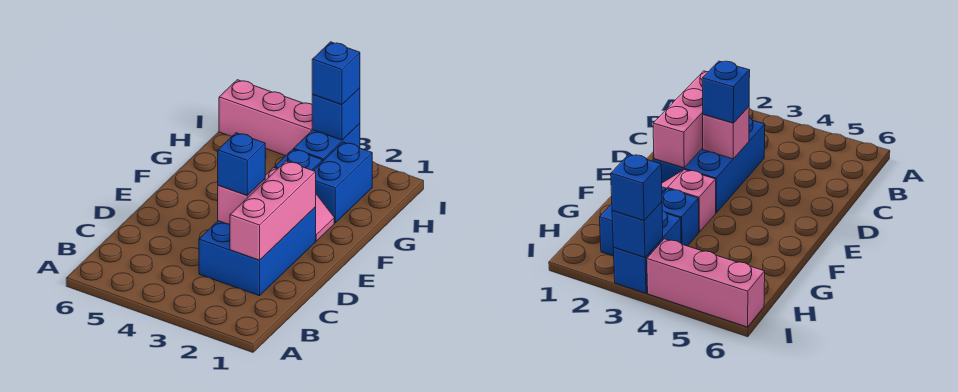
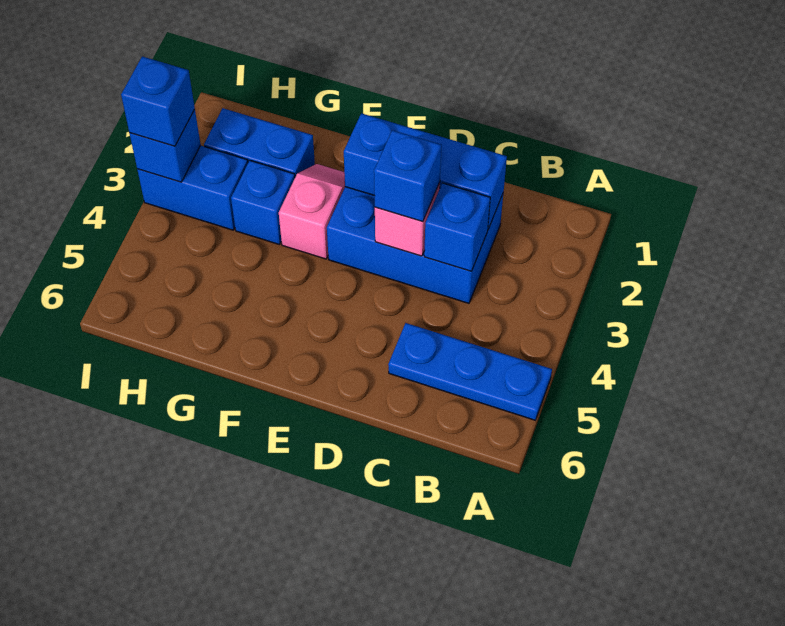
none -> blue 1x3 plate [388,323,552,420]
pink 1x3 brick [230,161,316,260] -> blue 1x3 brick [344,113,507,229]
none -> blue 1x1 brick [424,183,490,271]
pink 1x3 brick [219,80,312,156] -> none

